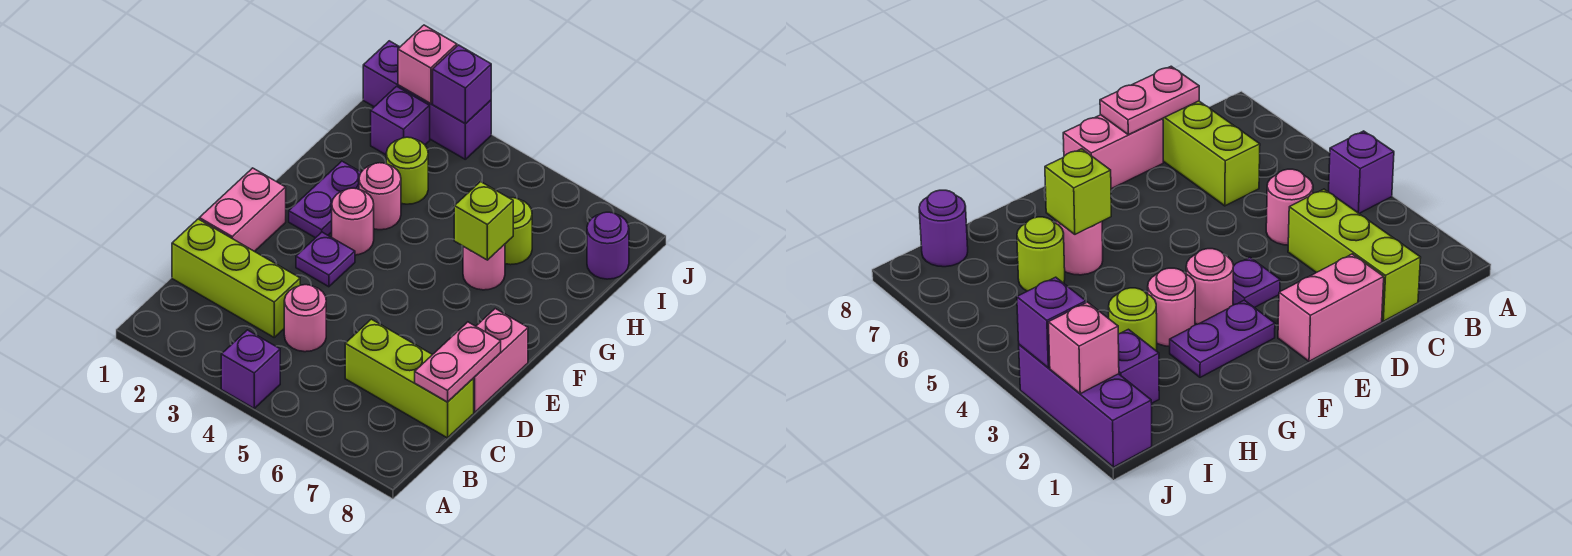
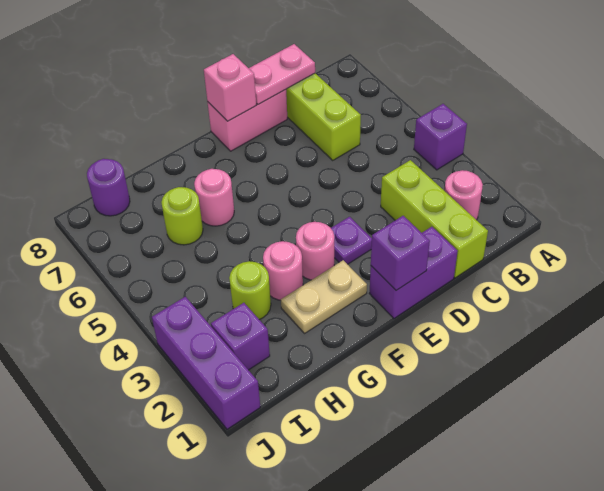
pink 1x1 round brick [284,285,326,352] -> pink 1x1 round brick moved to [444,170,483,220]
pink 1x2 brick [199,168,286,252] -> purple 1x2 brick [369,227,458,318]
purple 1x2 plate [289,161,361,238] -> tan 1x2 plate [281,260,367,334]
lime 1x1 brick [454,182,513,260] -> none
pink 1x1 brick [398,25,457,104] -> pink 1x1 brick moved to [204,54,256,121]
purple 1x1 brick [433,45,491,123] -> purple 1x1 brick moved to [371,216,430,290]

